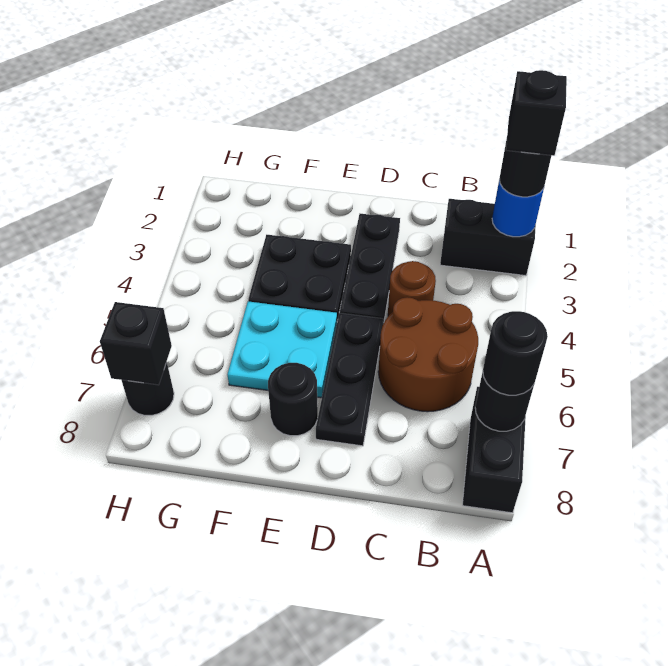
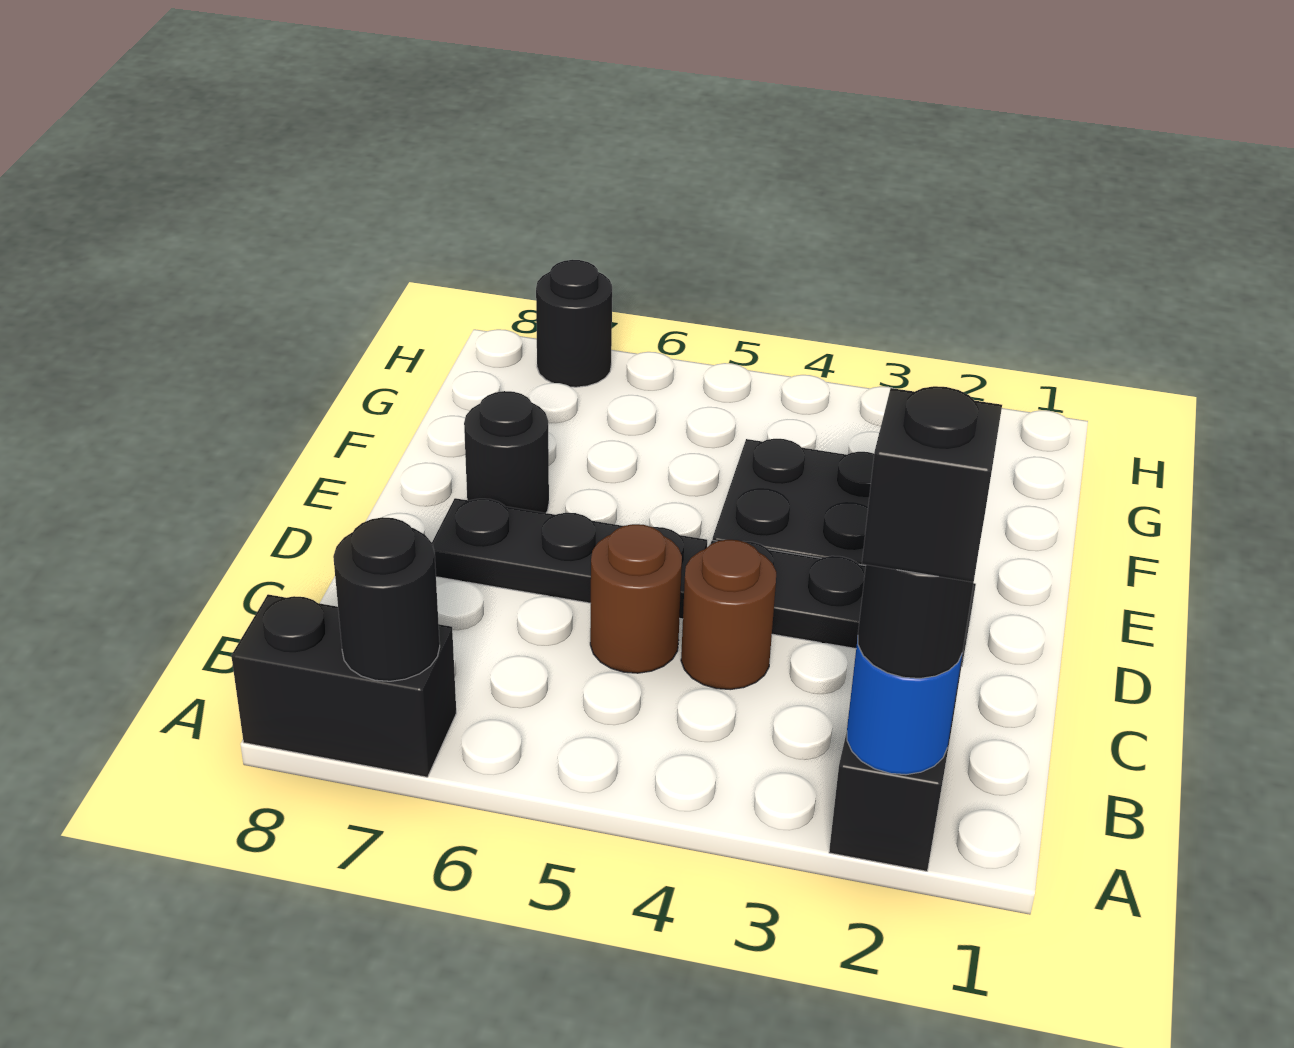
black 1x1 round brick [483,311,548,395] -> none
brown 2x2 round brick [378,297,478,412] -> brown 1x1 round brick [590,524,682,673]
cyan 2x2 plate [227,301,337,398] -> none
black 1x1 brick [100,302,172,385] -> none

